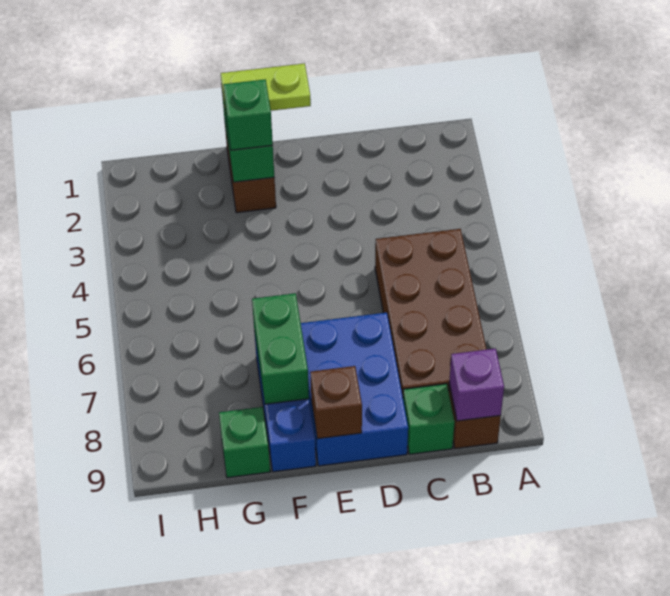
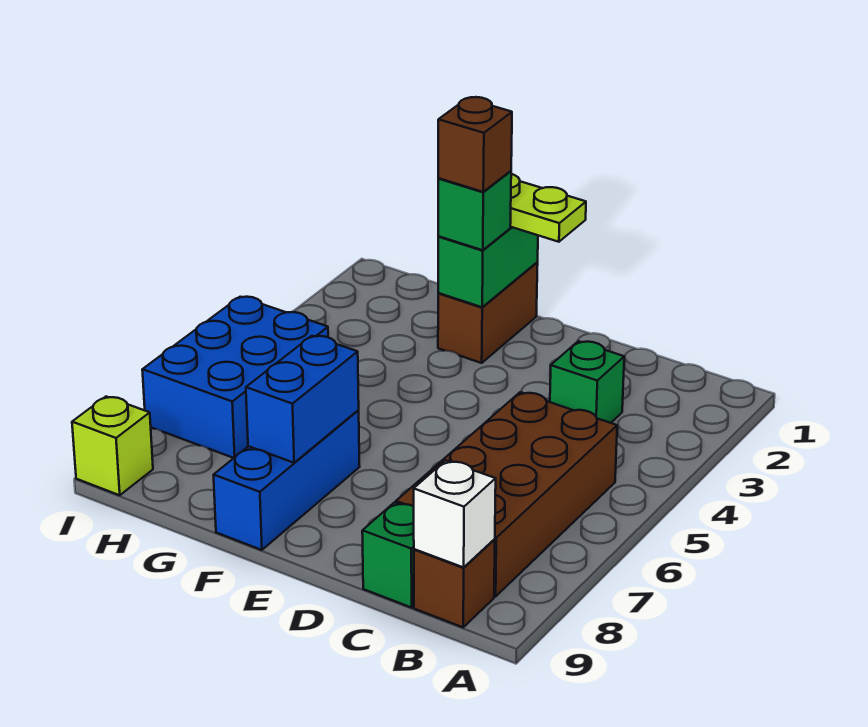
purple 1x1 brick [449,348,504,421] -> white 1x1 brick [414,460,496,567]
blue 2x3 brick [301,313,408,466] -> blue 2x3 brick moved to [142,297,328,458]
brown 1x1 brick [310,366,362,439] -> brown 1x1 brick moved to [438,97,512,192]
green 1x2 brick [252,293,309,404] -> blue 1x2 brick [246,336,359,463]
green 1x1 brick [219,407,270,478] -> green 1x1 brick moved to [550,341,624,423]
none -> lime 1x1 brick [72,397,153,495]

